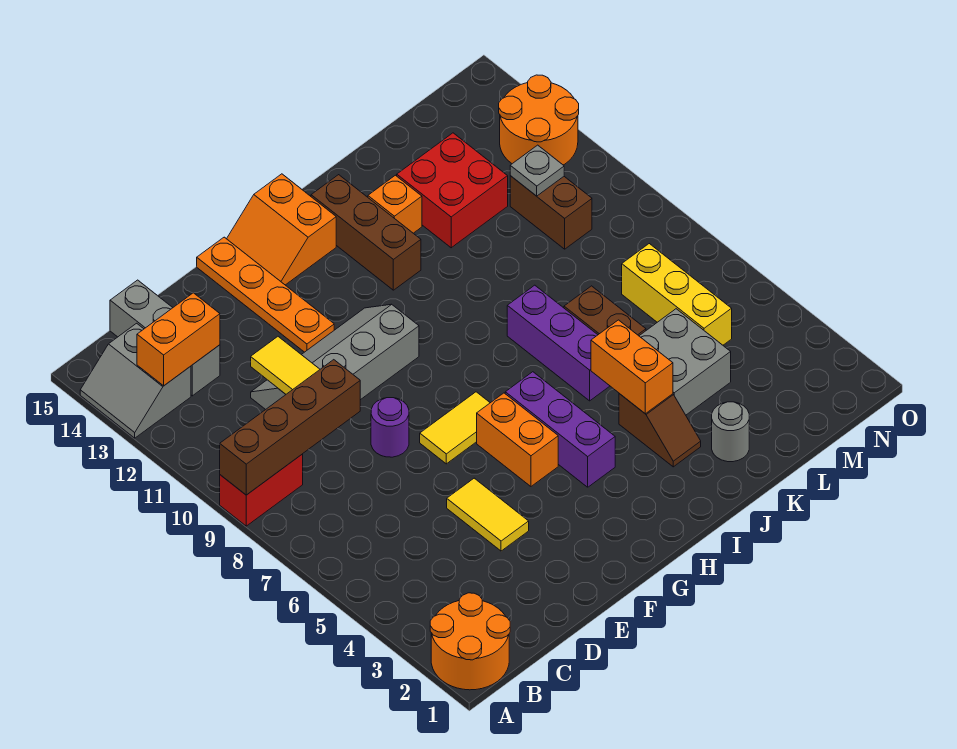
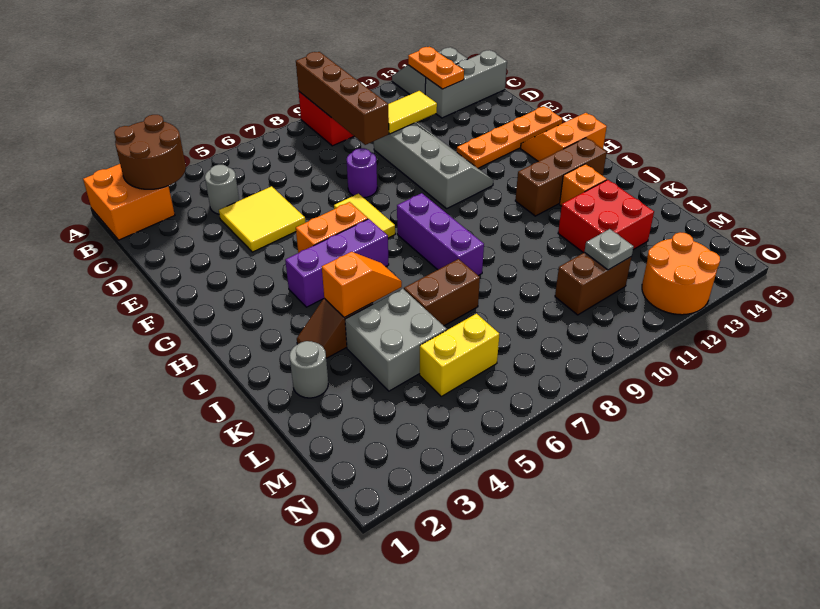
orange 2x2 round brick [430,593,510,690] -> orange 2x2 brick [83,164,175,240]
none -> brown 2x2 round brick [114,115,186,189]
orange 1x2 brick [137,293,220,386] -> orange 1x2 plate [408,47,464,89]
none -> grey 1x1 round brick [205,165,239,214]
yellow 1x2 tile [447,478,529,551] -> yellow 2x2 tile [219,186,306,252]
orange 1x2 brick [591,320,673,414] -> orange 1x2 slope [322,252,402,318]
purple 1x3 brick [507,285,609,401] -> purple 1x3 brick turned to [397,193,484,276]
yellow 1x3 brick [622,244,732,345] -> yellow 1x2 brick [420,314,499,396]

